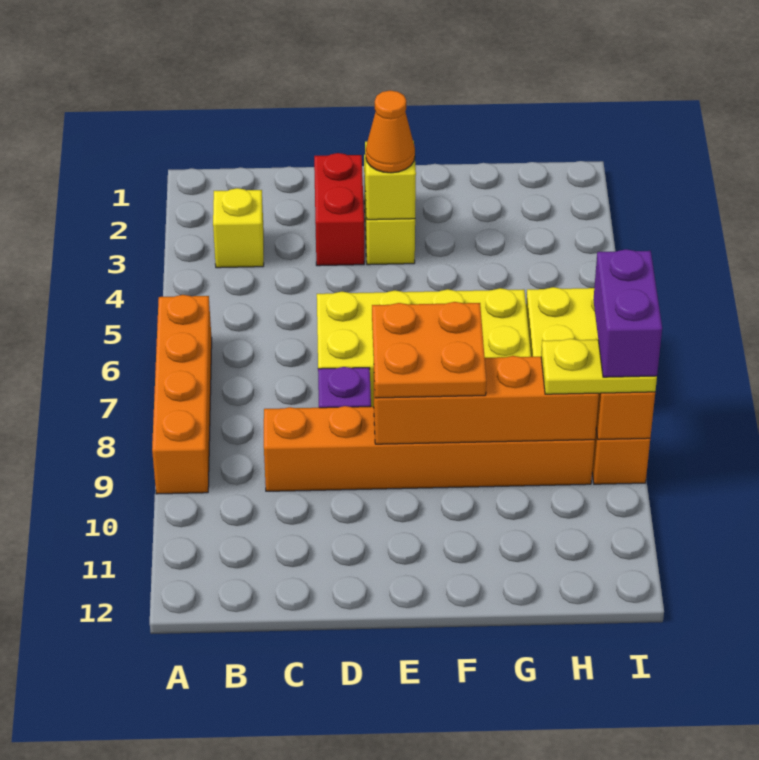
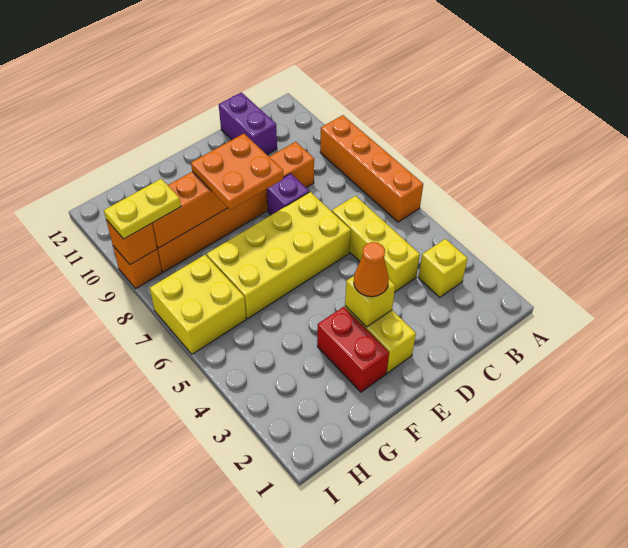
none -> yellow 1x3 brick [332,196,420,292]
red 1x2 brick [314,153,364,266] -> red 1x2 brick moved to [317,307,389,392]
purple 1x2 brick [593,249,662,377] -> purple 1x2 brick moved to [219,92,277,155]

